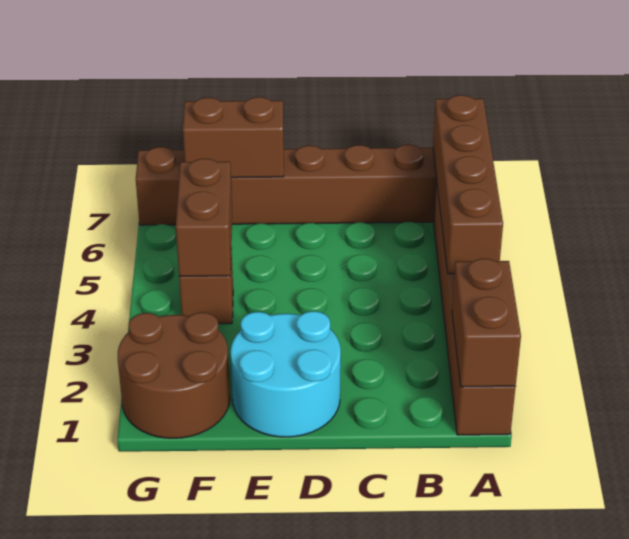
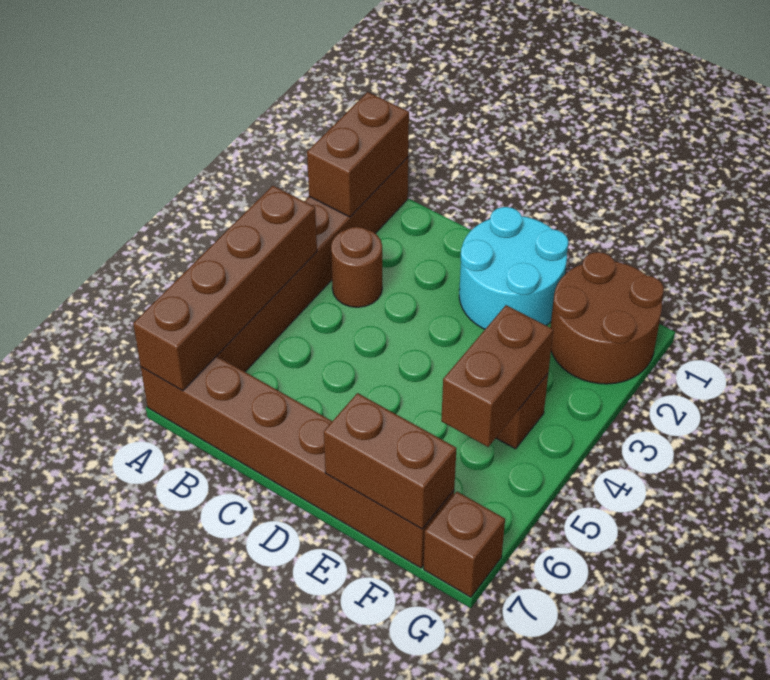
none -> brown 1x1 round brick [331,227,382,307]

